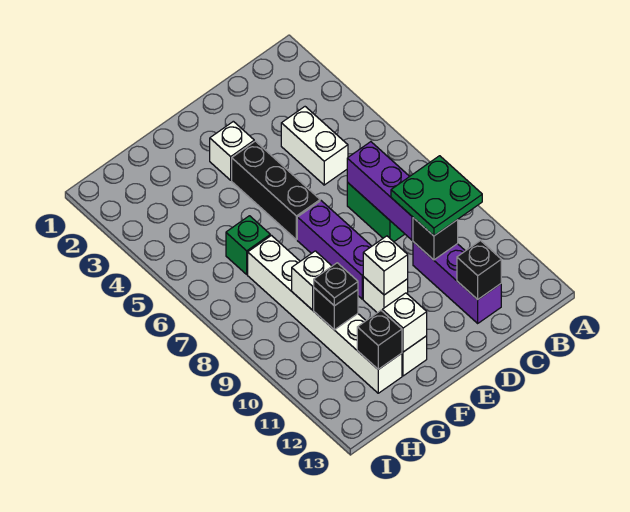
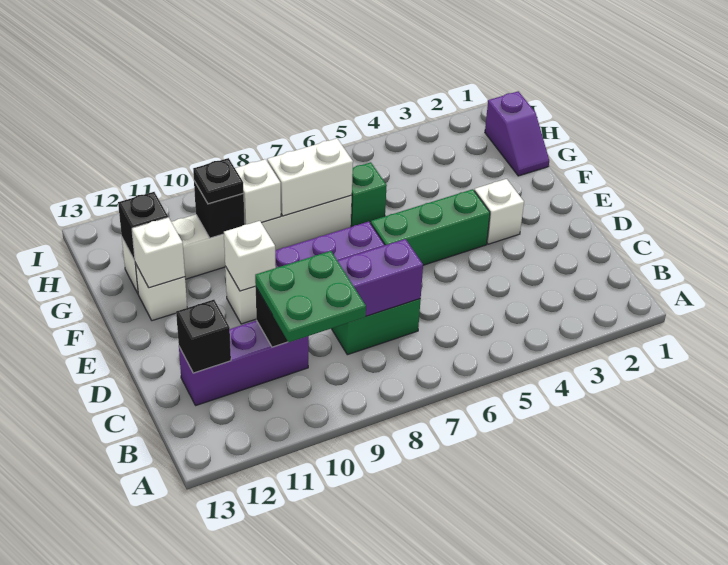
white 1x2 brick [281,107,348,185] -> white 1x2 brick moved to [267,138,353,216]
black 1x3 brick [232,141,320,240] -> green 1x3 brick [371,189,490,265]
none -> purple 1x2 slope [485,91,549,176]

